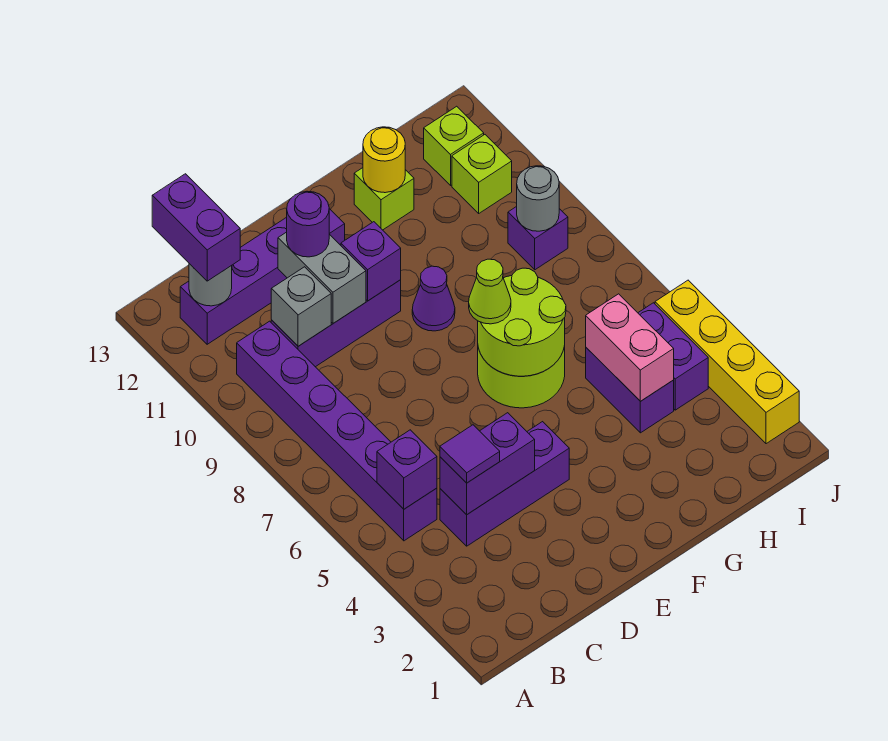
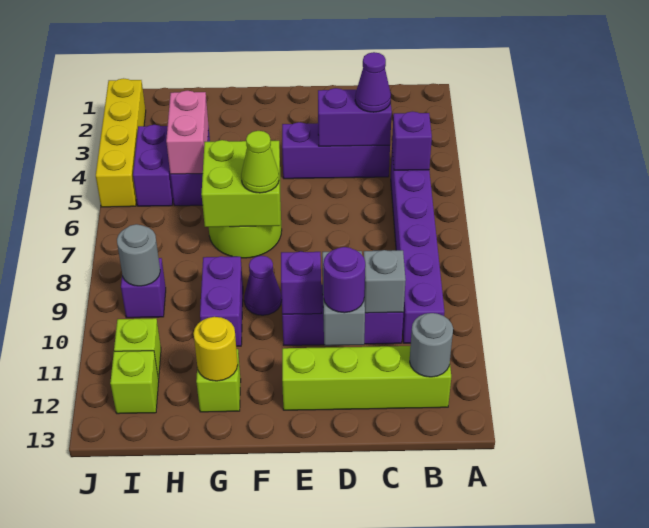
purple 1x4 brick [180,209,345,344] -> lime 1x4 brick [282,346,451,410]
purple 1x2 brick [152,174,240,281] -> purple 1x2 brick moved to [200,256,243,346]
purple 1x1 tile [440,425,500,483] -> purple 1x1 cone [355,52,391,112]
lime 2x2 round brick [478,268,566,376] -> lime 2x2 brick [202,140,280,227]

